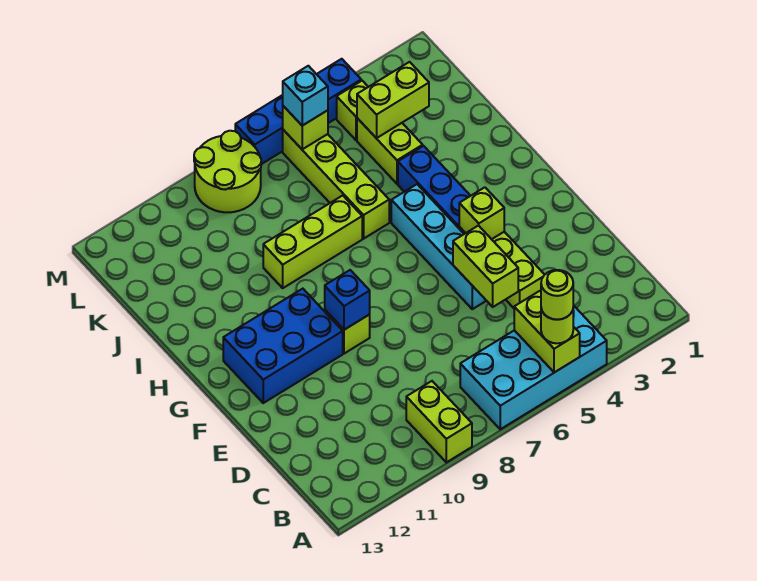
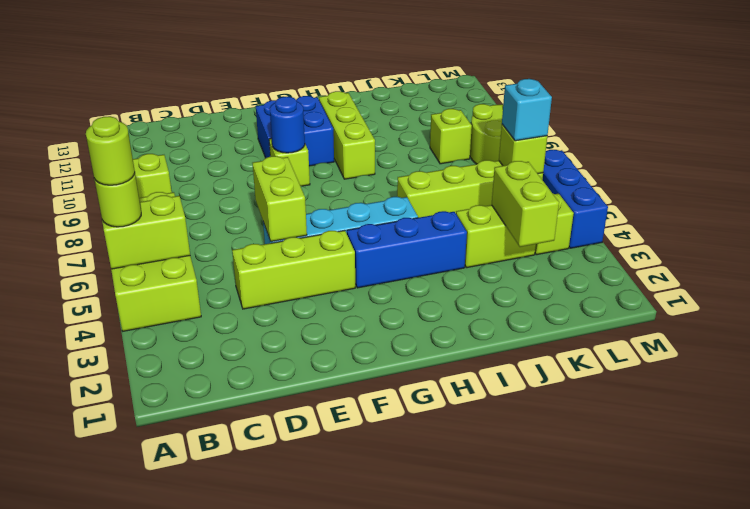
cyan 2x4 brick [460,305,607,429] -> lime 2x4 brick [111,192,201,331]
lime 1x2 brick [453,225,518,307] -> lime 1x2 brick turned to [253,156,307,242]
lime 1x1 brick [459,187,504,239] -> lime 1x1 brick moved to [430,109,472,164]
blue 1x1 brick [325,270,370,330] -> blue 1x1 round brick [270,97,305,153]
blue 2x3 brick [223,289,343,403] -> blue 2x2 brick [256,96,334,166]
lime 1x3 brick [263,195,362,288] -> lime 1x3 brick moved to [319,91,375,179]
blue 1x4 brick [235,59,361,164] -> blue 1x3 brick [542,150,608,248]

